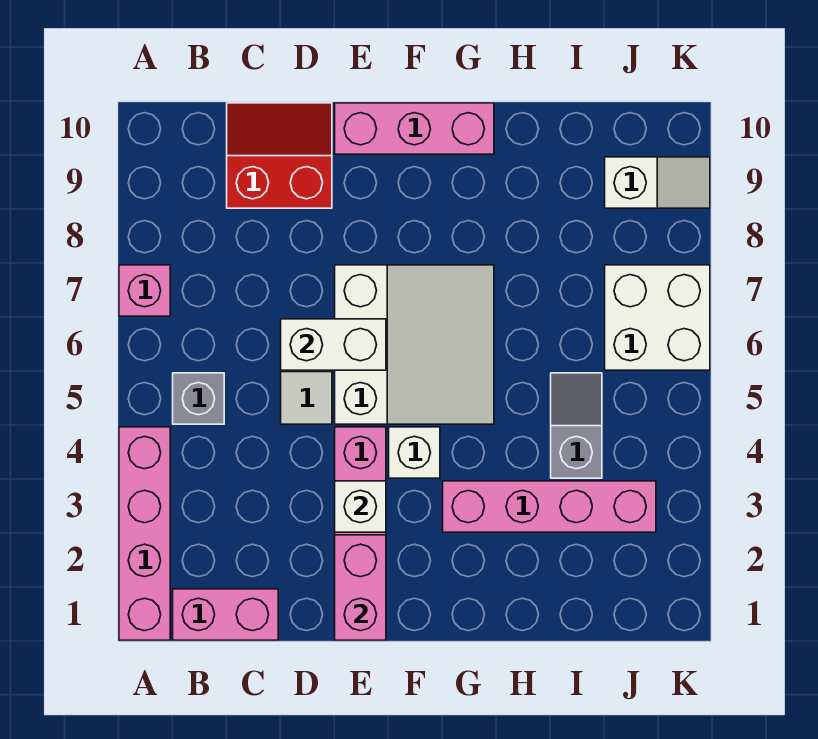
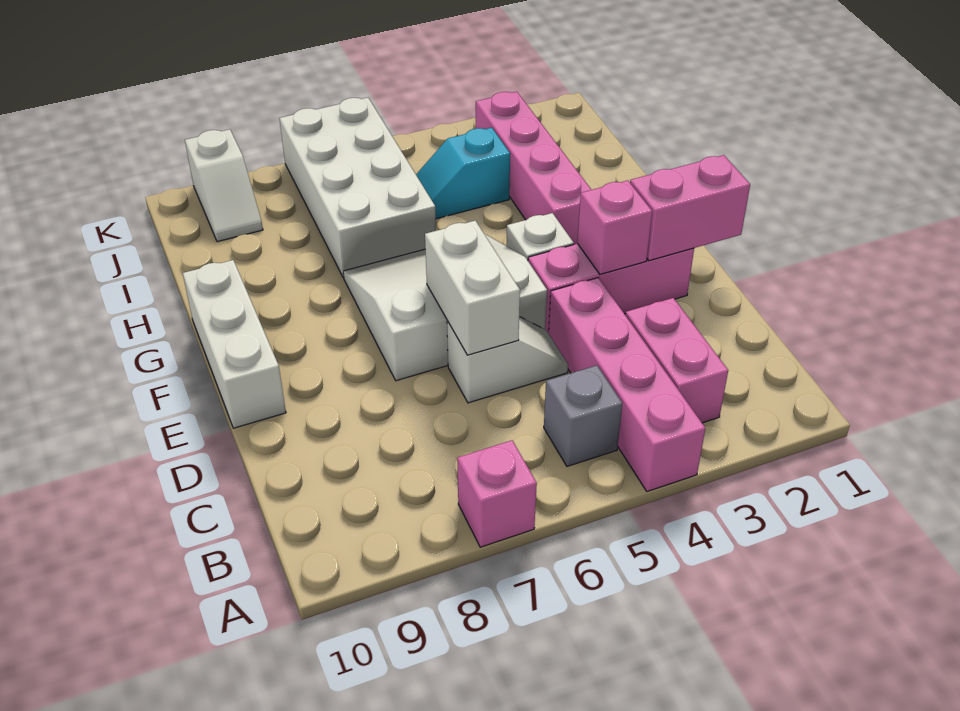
pink 1x4 brick [119,427,170,640] -> pink 1x4 brick turned to [549,278,705,491]
pink 1x2 brick [173,589,278,640] -> pink 1x2 brick moved to [625,298,728,423]
red 2x2 slope [227,103,332,208] -> none
white 1x1 brick [335,481,386,532] -> pink 1x1 brick [577,180,652,274]
pink 1x3 brick [335,103,494,154] -> white 1x3 brick [183,260,286,428]
grey 1x2 slope [551,373,602,478] -> cyan 1x2 slope [416,128,510,219]
white 2x2 brick [605,265,710,370] -> white 2x4 brick [279,98,436,278]
white 1x2 slope [605,157,710,208] -> white 1x2 slope turned to [185,129,263,242]

